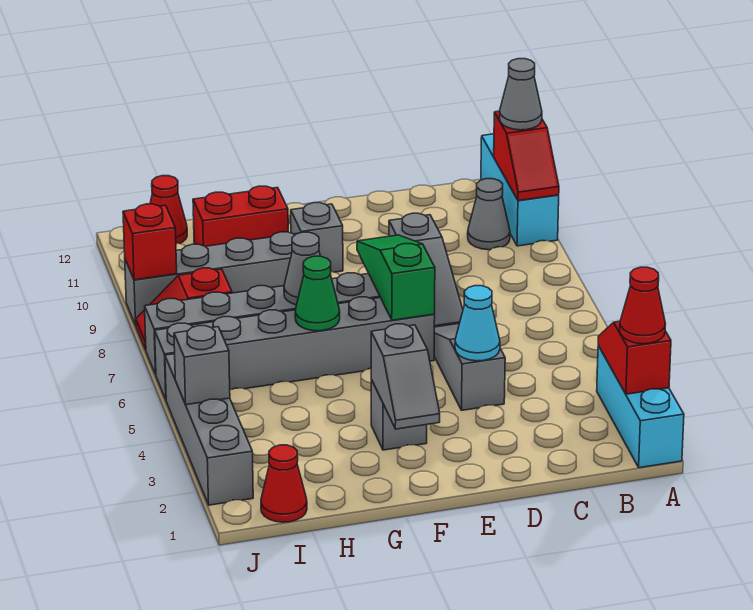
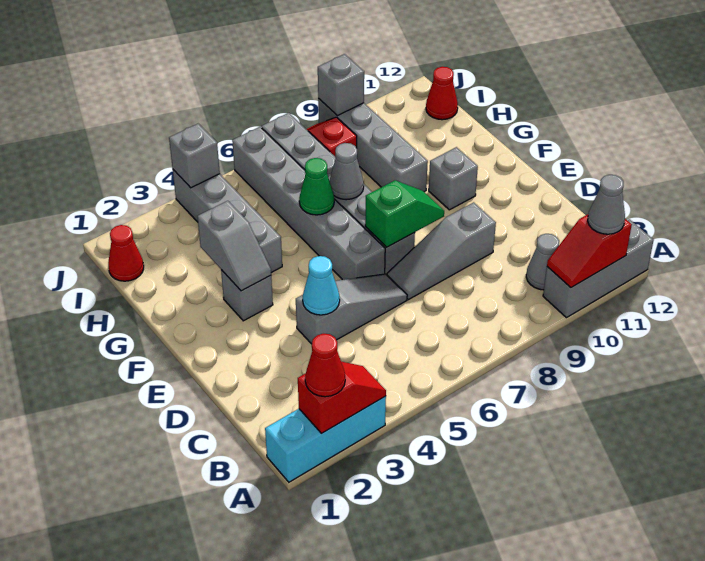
cyan 1x3 brick [481,134,559,246] -> grey 1x3 brick [543,219,654,318]
green 1x3 slope [357,235,435,320] -> green 1x2 slope [365,180,444,247]
grey 1x2 slope [371,324,440,429] -> grey 1x2 slope turned to [197,201,271,291]
red 1x2 brick [193,186,288,246] -> none
grey 1x4 brick [165,354,253,505] -> grey 1x4 brick turned to [173,170,282,273]
red 1x1 brick [123,204,177,280] -> grey 1x1 brick [318,54,364,116]

